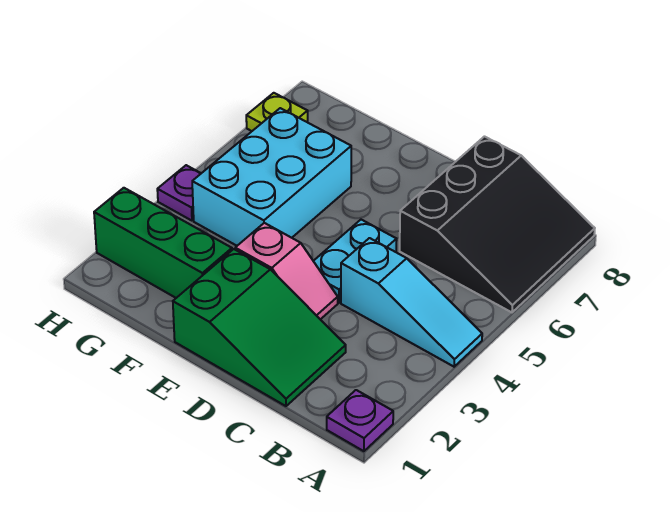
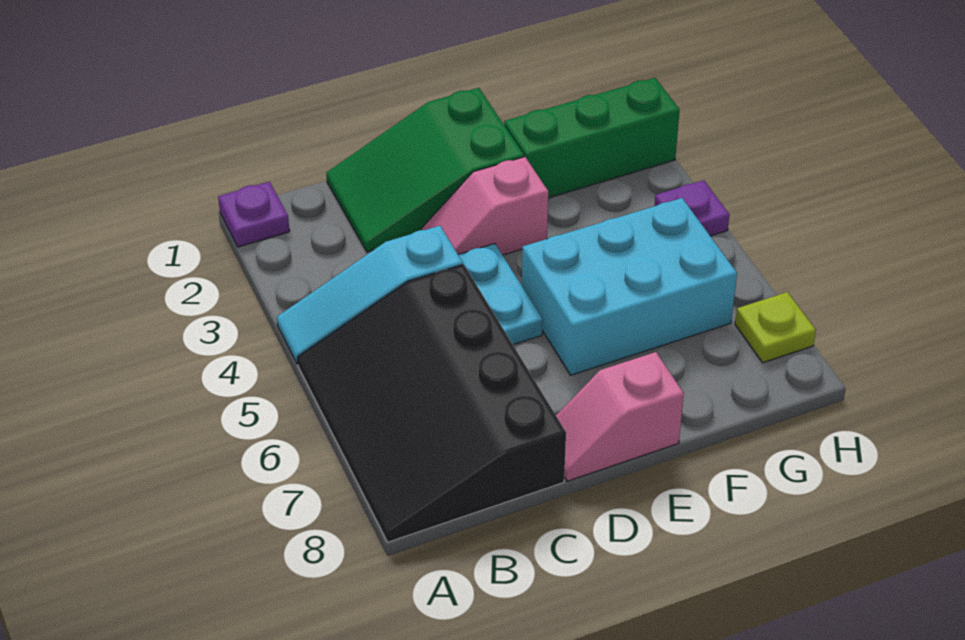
black 3x3 slope [400,137,595,312] -> black 3x4 slope [297,264,566,542]
none -> pink 1x2 slope [556,352,684,481]
cyan 2x3 brick [192,108,351,246] -> cyan 2x3 brick turned to [522,198,737,375]

